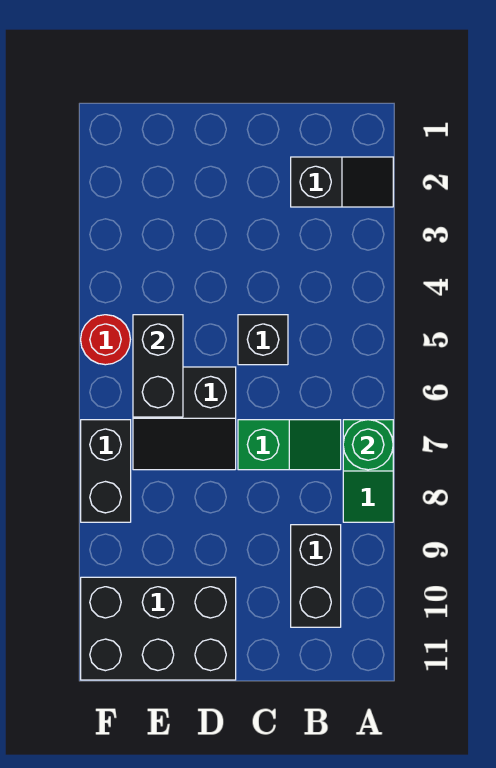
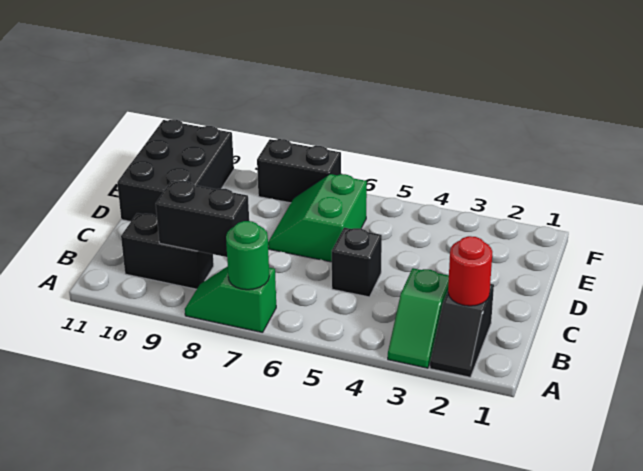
green 1x2 slope [238,420,341,470] -> green 1x2 slope moved to [388,268,449,368]
black 2x2 slope [133,367,236,470] -> green 2x2 slope [268,174,367,262]
black 1x2 brick [133,315,183,417] -> black 1x2 brick moved to [156,181,249,257]
red 1x1 round brick [81,315,130,365] -> red 1x1 round brick moved to [448,236,492,306]

